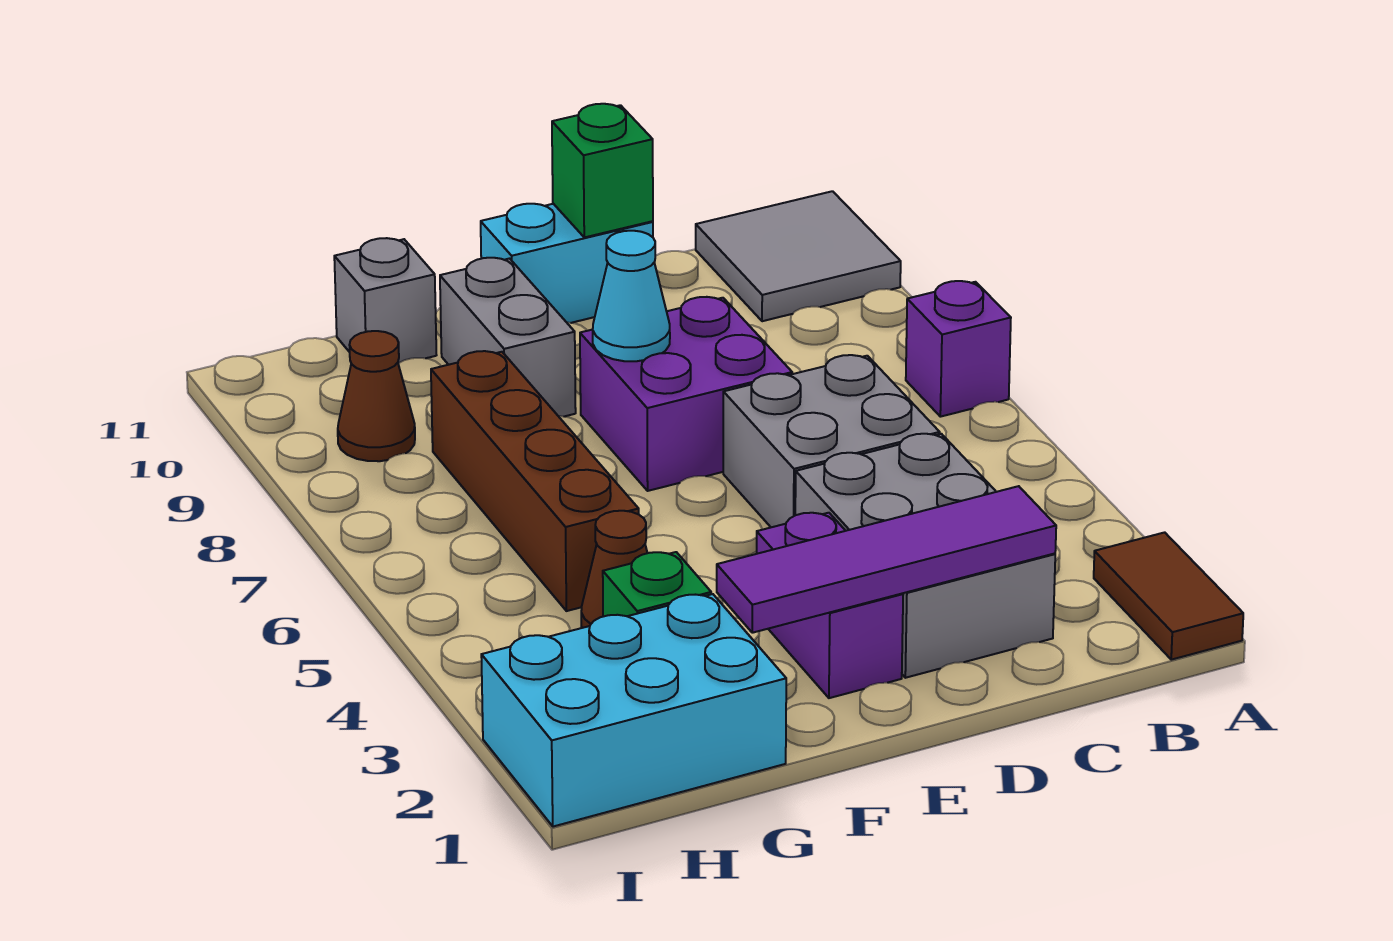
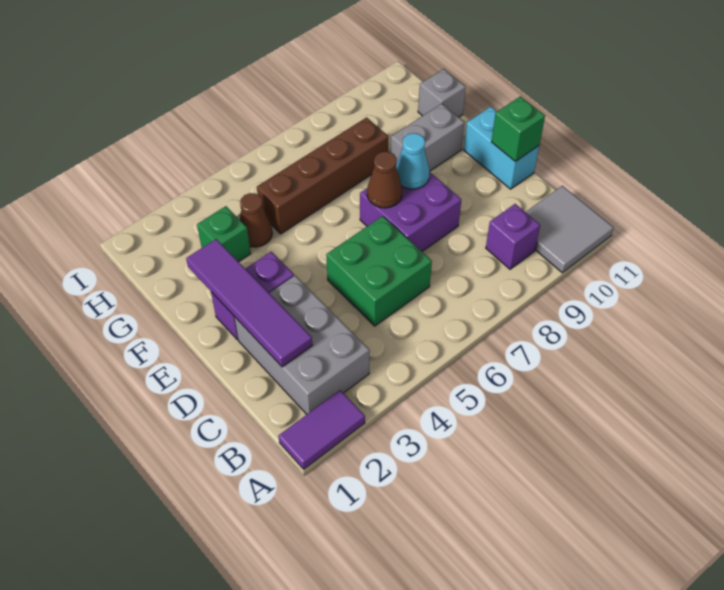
brown 1x2 tile [1094,532,1243,660] -> purple 1x2 tile [279,390,365,469]
purple 1x1 brick [906,281,1011,417] -> purple 1x1 brick moved to [486,204,540,269]
grey 2x3 brick [795,434,1055,678] -> grey 2x3 brick turned to [235,276,370,414]
grey 2x2 brick [723,355,940,527] -> green 2x2 brick [326,216,432,326]
cyan 2x3 brick [481,594,786,827] -> none
brown 1x1 cone [338,331,415,461] -> brown 1x1 cone moved to [367,152,402,208]

